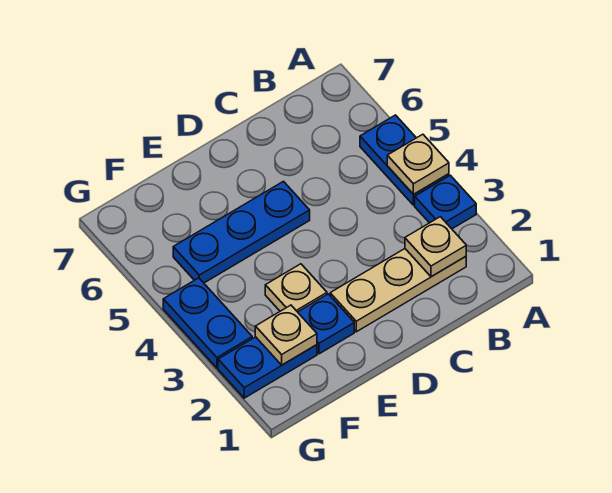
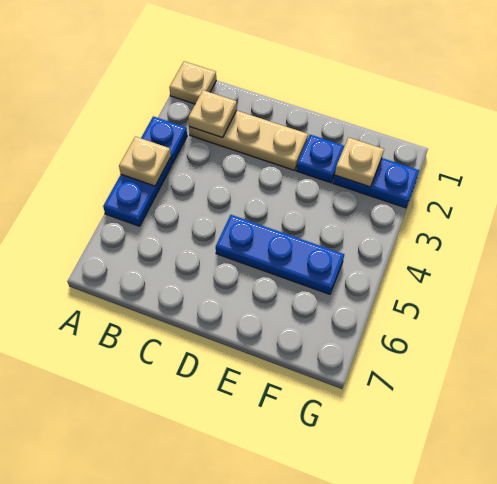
tan 1x1 plate [265,264,327,312] -> tan 1x1 plate moved to [169,61,216,104]
blue 1x2 plate [163,278,252,368] -> none

